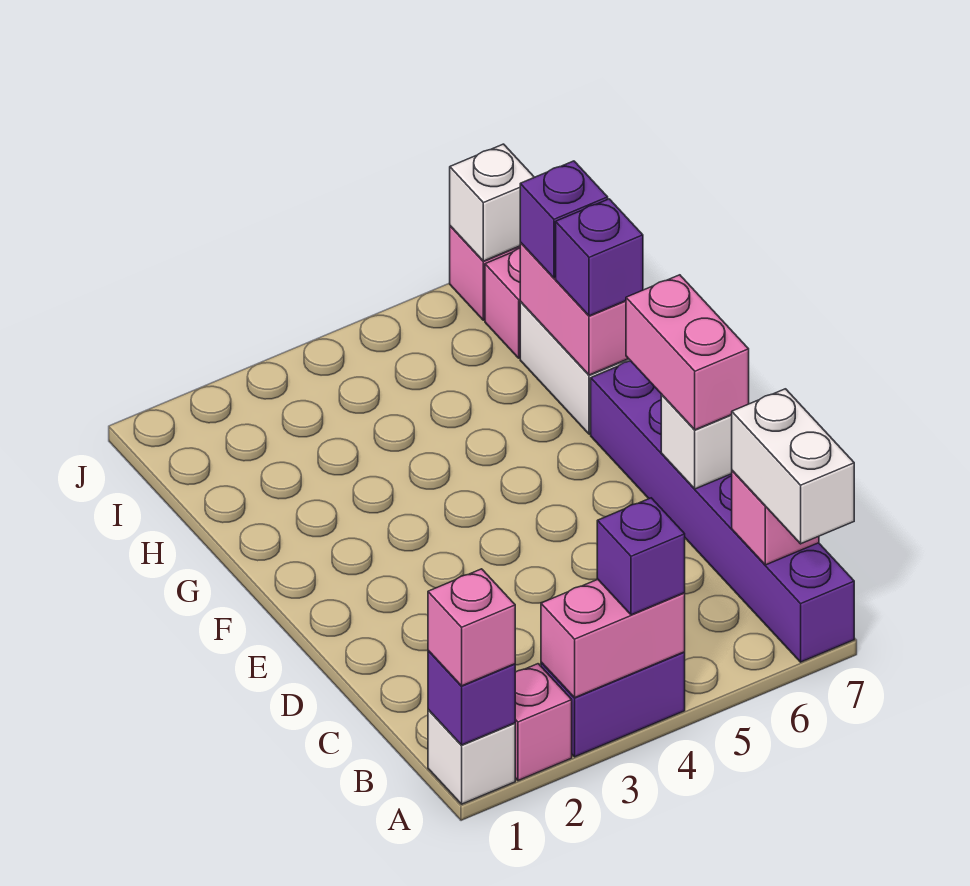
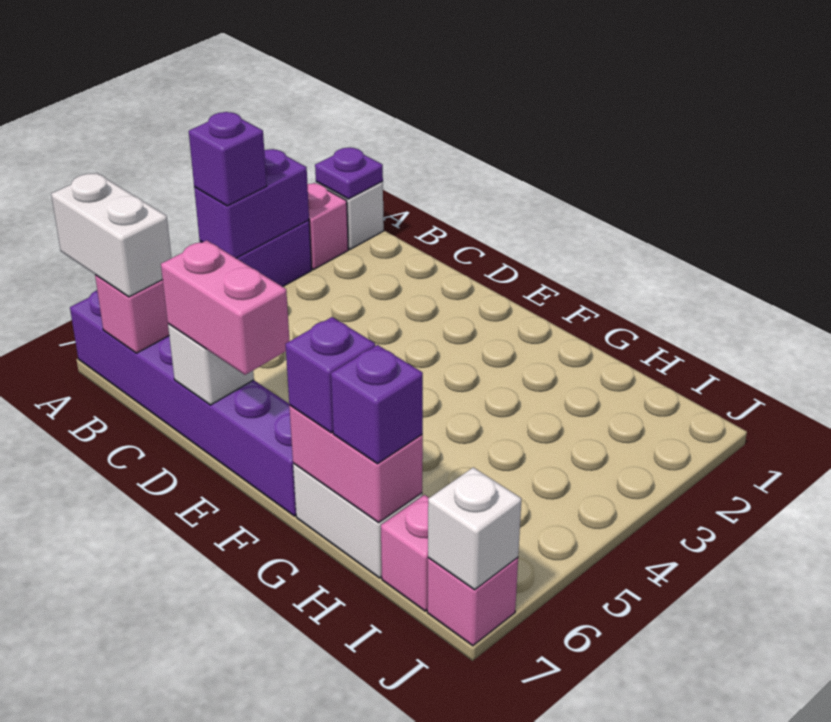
purple 1x1 brick [428,651,515,745] -> purple 1x1 plate [315,148,383,199]
pink 1x1 brick [428,569,515,686] -> none
pink 1x2 brick [541,579,685,698] -> purple 1x2 brick [194,149,309,258]

